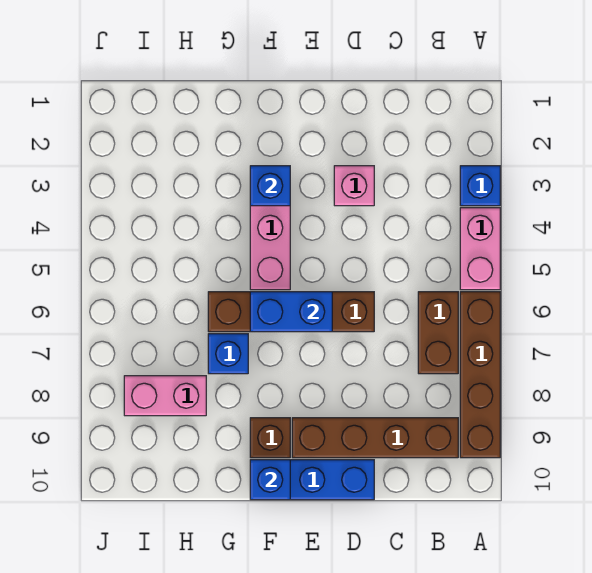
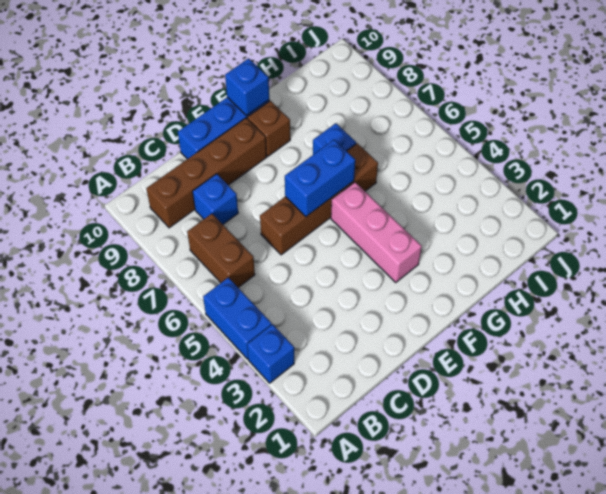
pink 1x2 brick [460,208,500,290] -> blue 1x2 brick [203,277,272,359]
brown 1x4 brick [460,292,500,458] -> none
pink 1x1 brick [334,166,374,206] -> none
blue 1x1 brick [250,166,290,206] -> blue 1x1 brick moved to [193,174,238,224]
pink 1x2 brick [124,376,206,416] -> none

